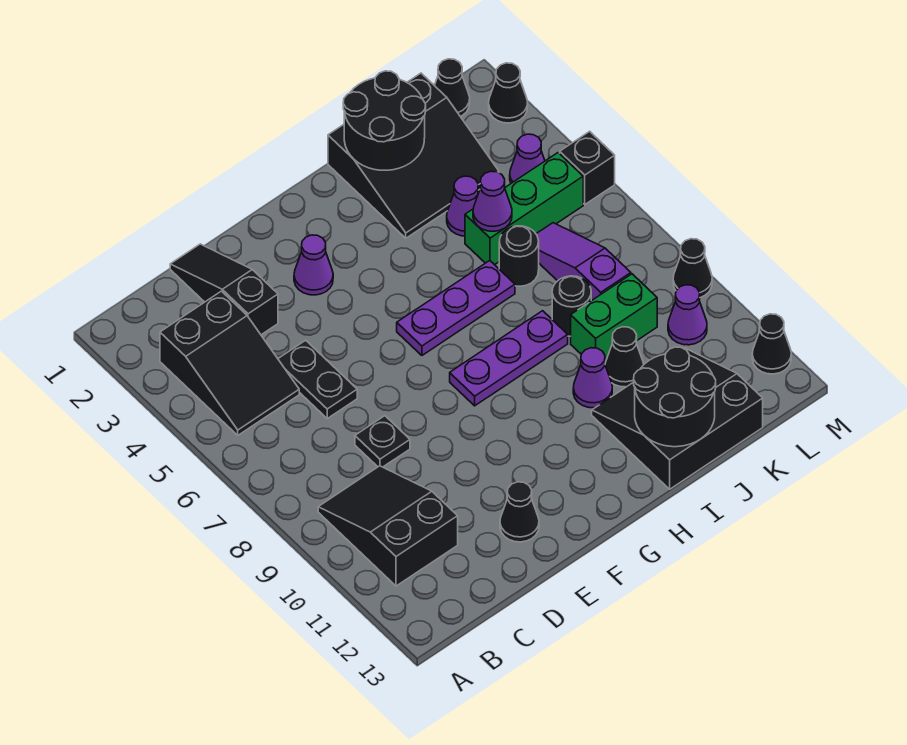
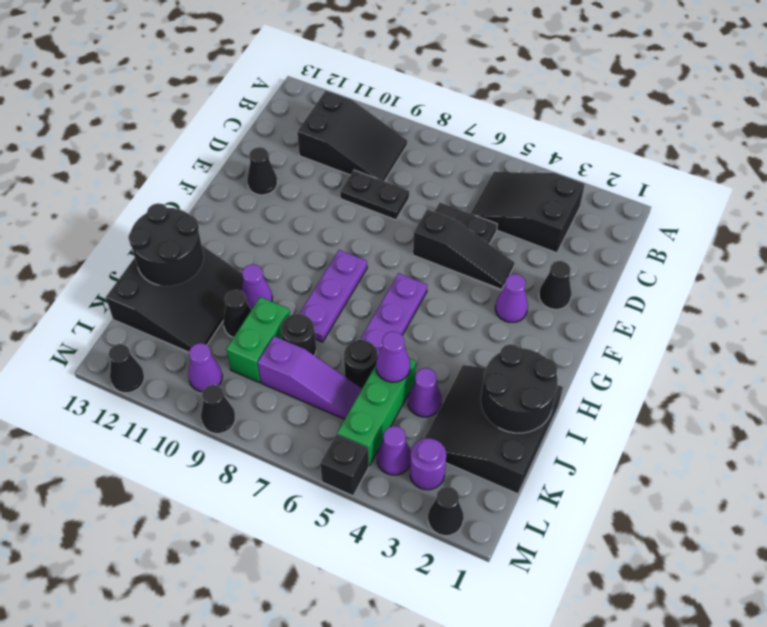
black 1x3 slope [170,244,278,335] -> black 1x3 slope moved to [413,209,514,290]
black 1x1 plate [355,416,410,467] -> black 1x2 plate [340,170,409,220]
black 1x1 cone [434,59,470,116] -> black 1x1 cone moved to [539,261,572,309]
none -> purple 1x1 round brick [410,438,446,490]

